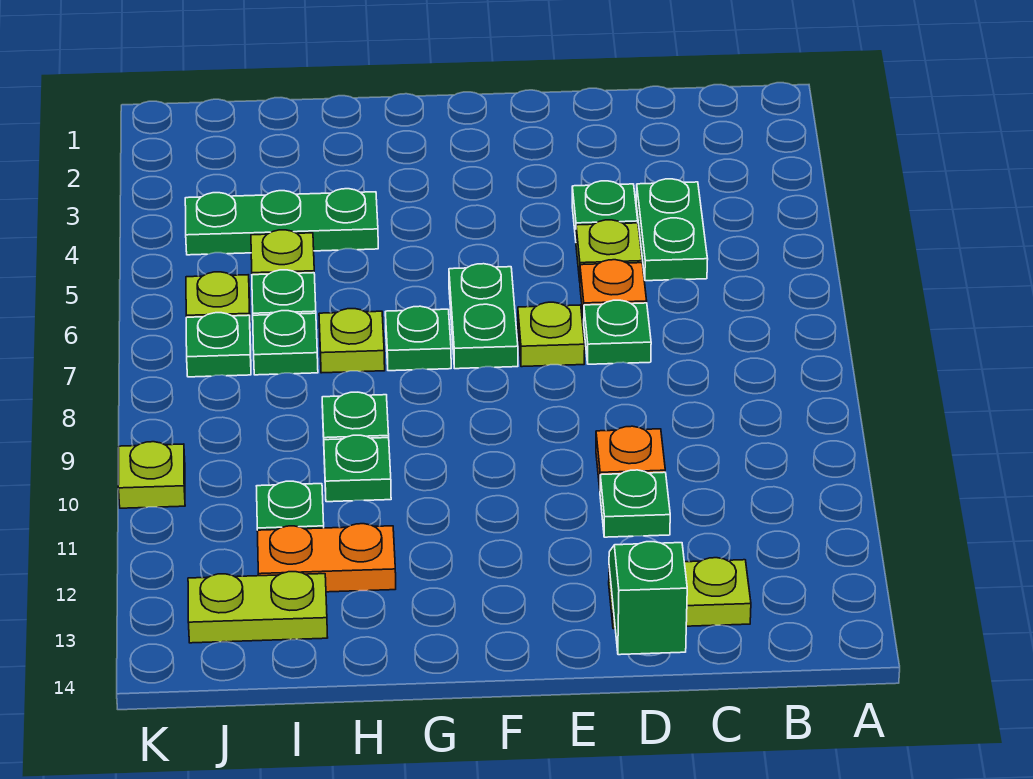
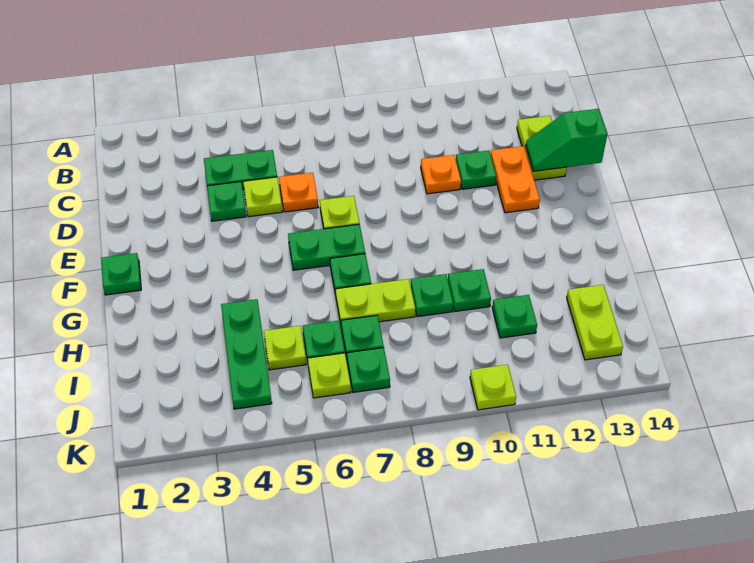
green 1x1 plate [584,300,651,364] -> green 1x1 plate moved to [101,253,141,295]
lime 1x1 plate [319,309,385,373] -> lime 1x2 plate [335,279,415,323]
orange 1x2 plate [257,524,396,592] -> orange 1x2 plate moved to [491,146,540,213]

